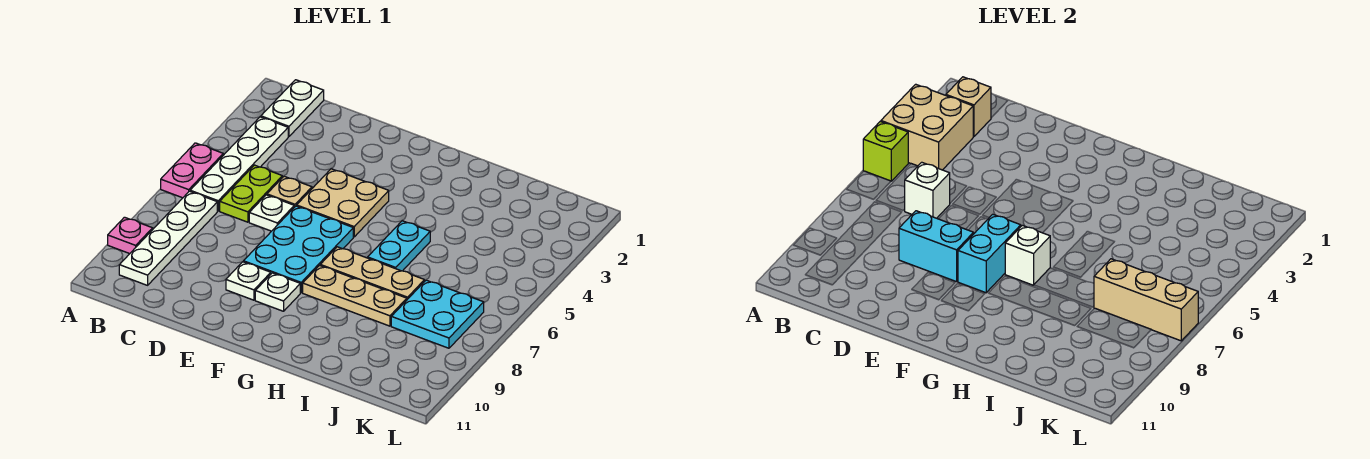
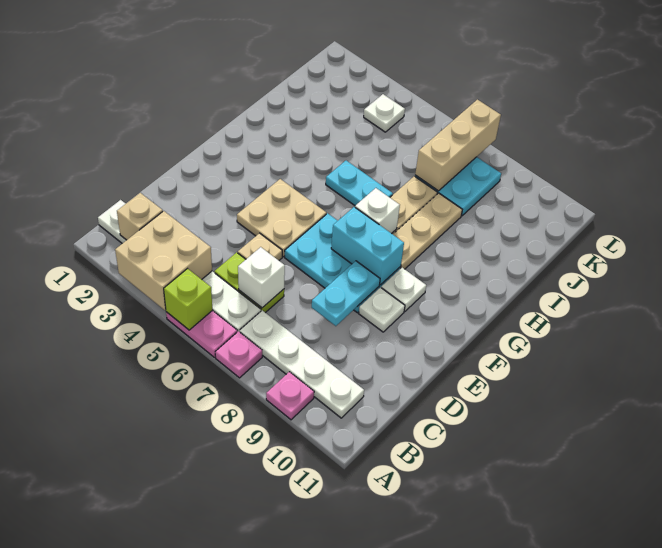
none -> pink 1x1 plate [215,331,262,378]
white 1x1 plate [249,195,294,231] -> white 1x1 plate moved to [364,94,405,132]
cyan 1x2 brick [899,211,974,282] -> cyan 1x2 plate [312,261,380,326]

